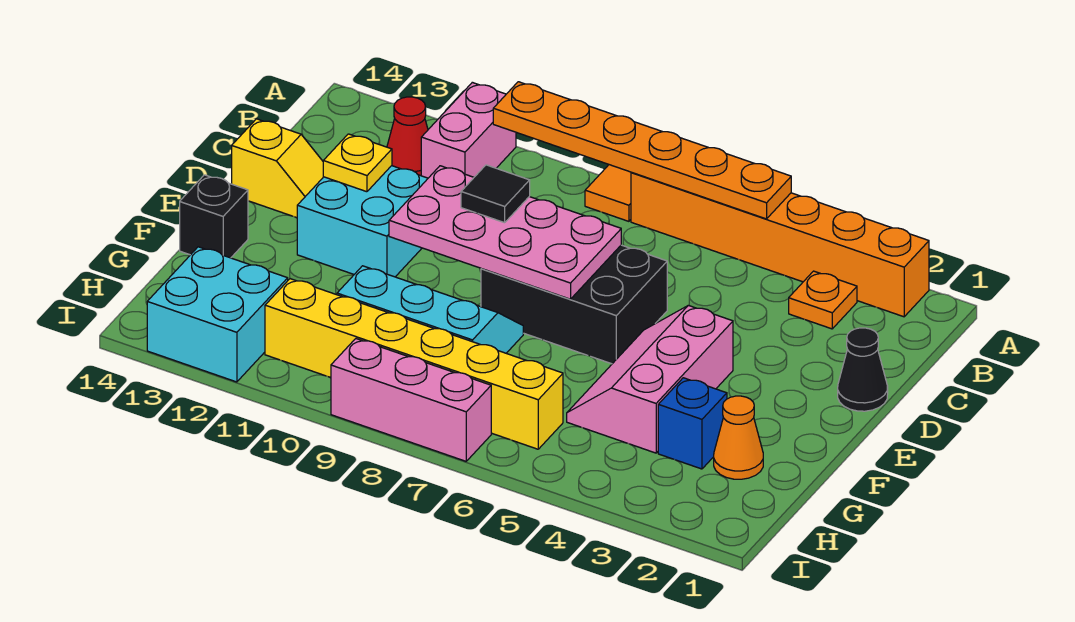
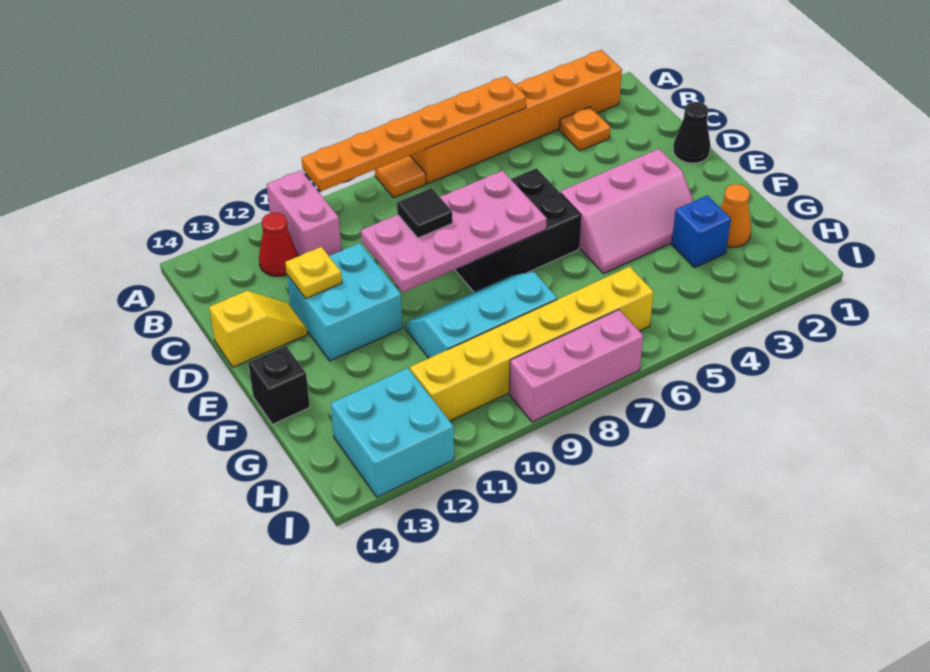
pink 2x3 slope [567,305,733,453] -> pink 2x3 slope turned to [561,149,694,274]

